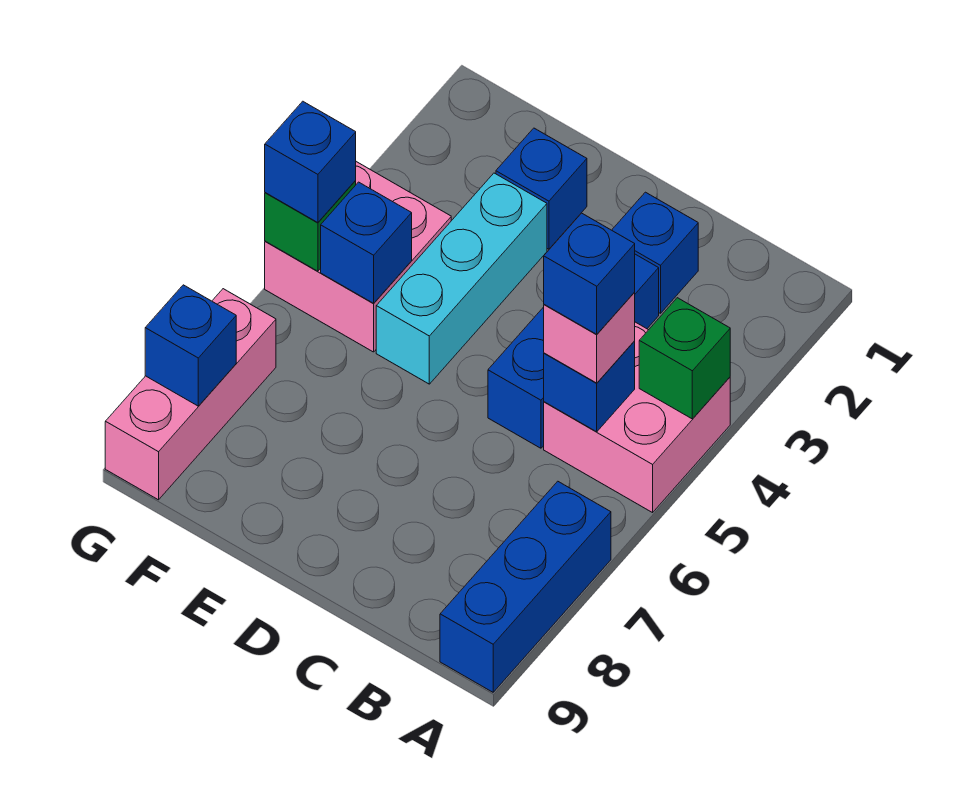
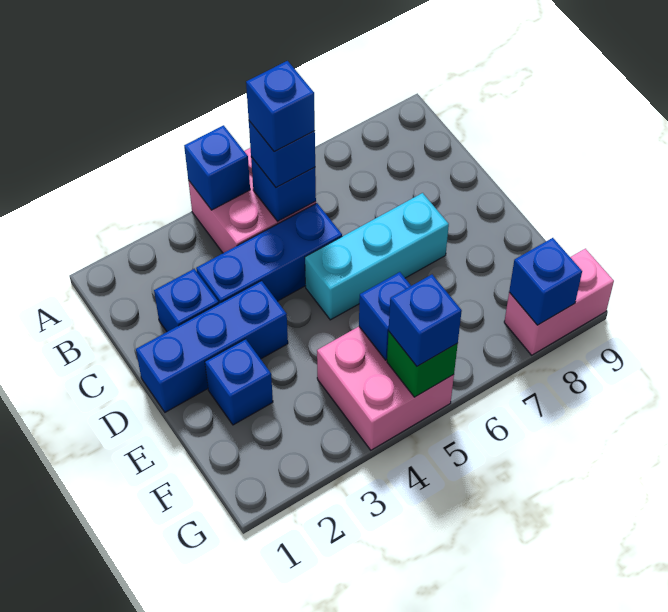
green 1x1 brick [639,298,730,419] -> blue 1x1 brick [184,125,250,210]
blue 1x3 brick [440,481,611,692] -> blue 1x3 brick moved to [136,281,288,412]
pink 1x1 brick [544,293,635,383] -> blue 1x1 brick [249,121,315,188]
cyan 1x3 brick [376,173,547,384] -> cyan 1x3 brick moved to [305,193,449,320]
pink 1x3 brick [105,289,276,500] -> pink 1x2 brick [504,248,614,355]

